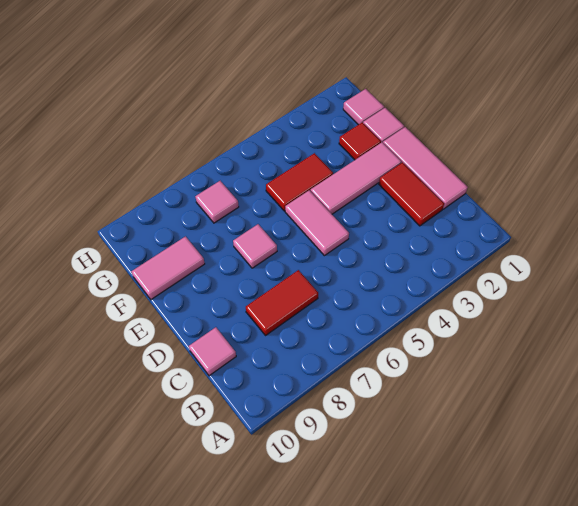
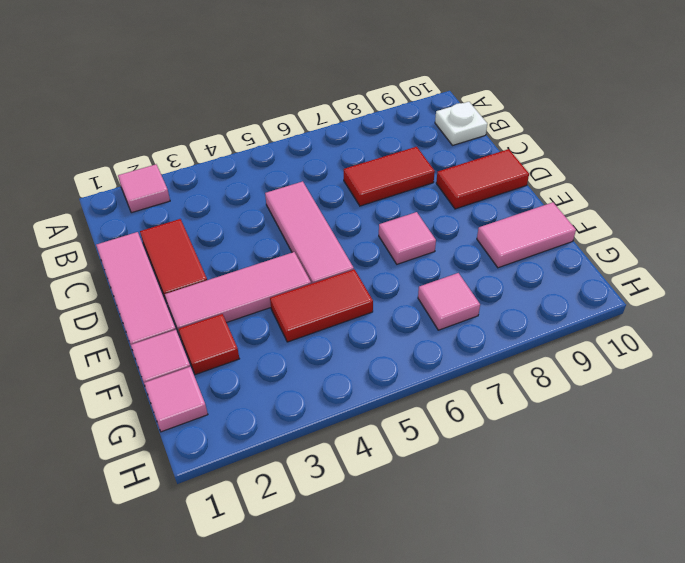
none -> white 1x1 plate [435,102,487,145]
pink 1x1 tile [189,327,236,376] -> pink 1x1 tile moved to [118,164,170,213]
pink 1x2 tile [285,190,349,256] -> pink 1x3 tile [265,181,354,284]
none -> red 1x2 tile [436,149,529,209]

